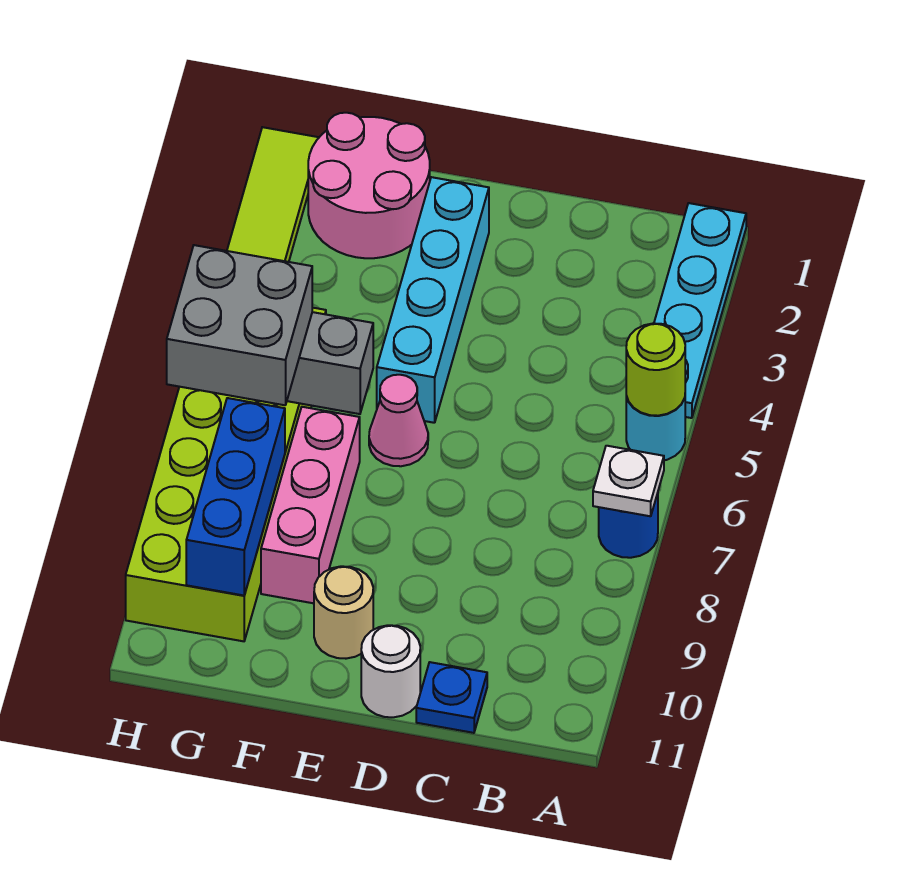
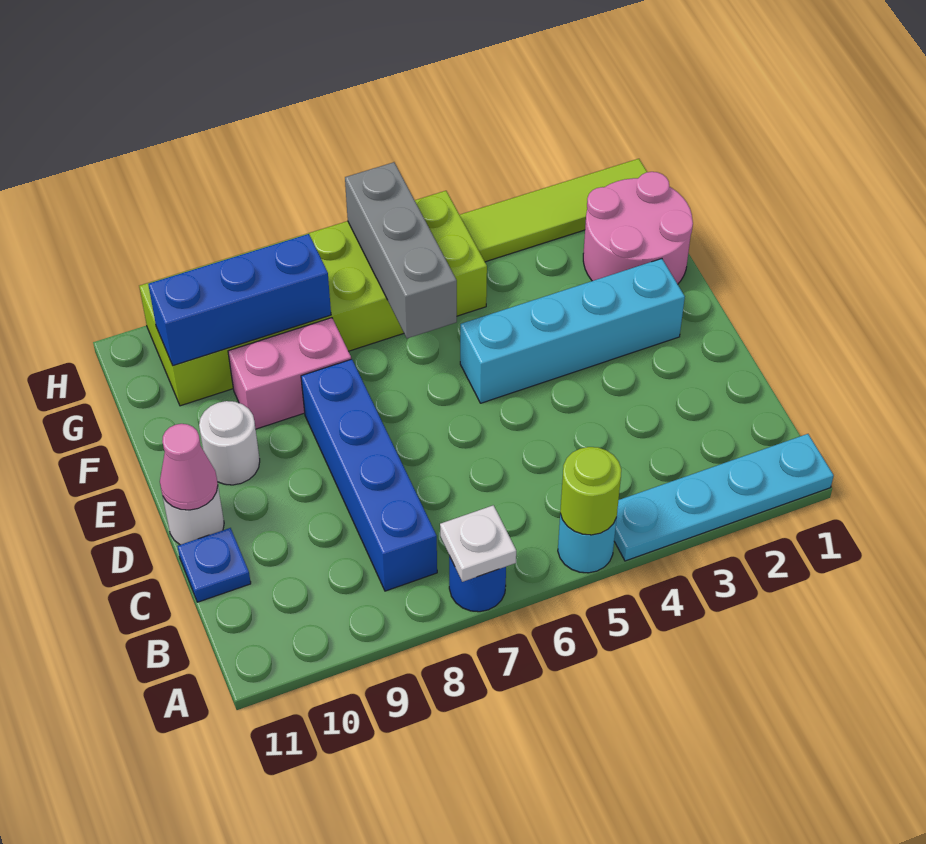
none -> blue 1x4 brick [301,359,437,591]
pink 1x1 cone [369,375,428,466] -> pink 1x1 cone moved to [160,424,218,510]
tan 1x1 round brick [314,566,373,659] -> white 1x1 round brick [199,401,260,485]
pink 1x3 brick [261,407,360,603] -> pink 1x2 brick [228,318,351,429]
grey 2x2 brick [167,245,312,405] -> none

